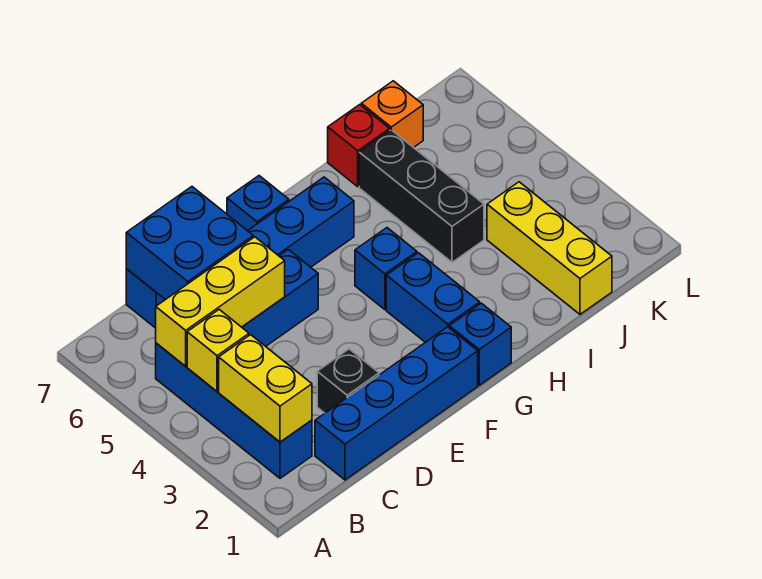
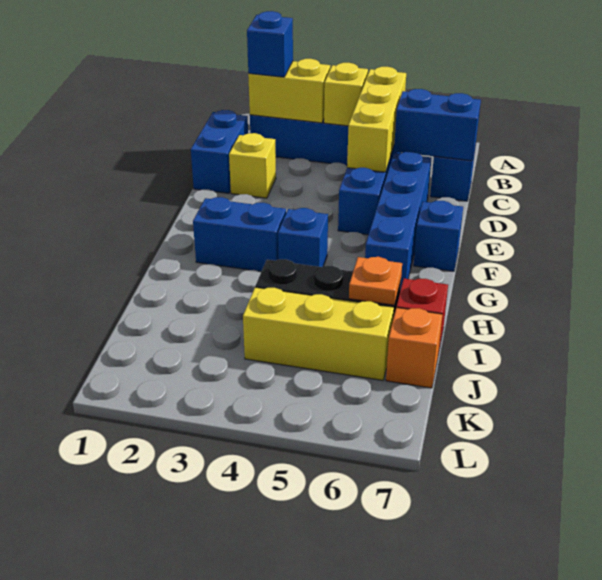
blue 1x4 brick [315,327,478,480] -> blue 1x2 brick [191,110,248,193]
blue 2x2 brick [126,187,253,300] -> blue 1x2 brick [394,89,481,161]
black 1x1 brick [317,349,379,413] -> yellow 1x1 brick [229,133,276,198]
blue 1x1 brick [449,303,511,385] -> blue 1x1 brick moved to [247,11,293,77]
none -> orange 1x1 plate [349,257,402,305]
yellow 1x3 brick [487,182,612,314] -> yellow 1x3 brick moved to [243,287,394,380]

